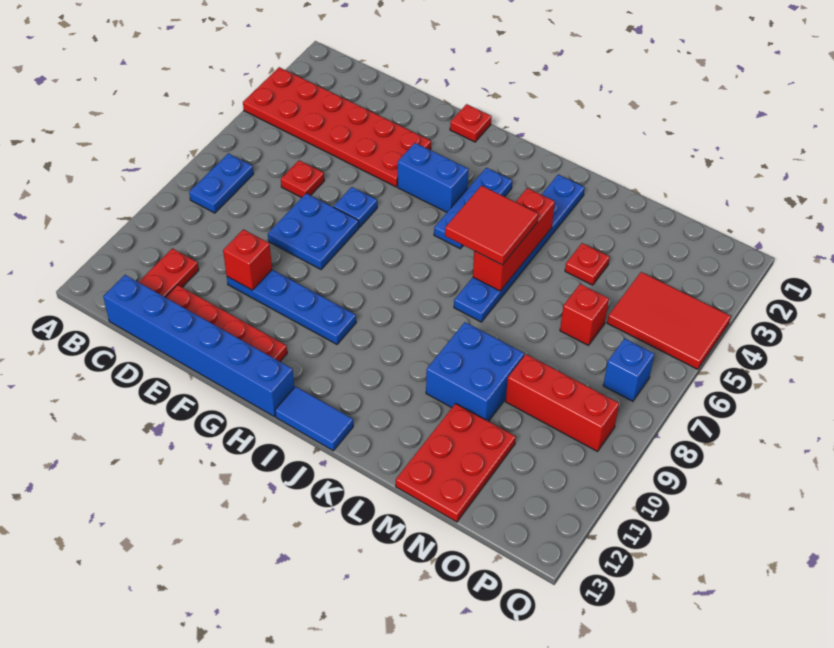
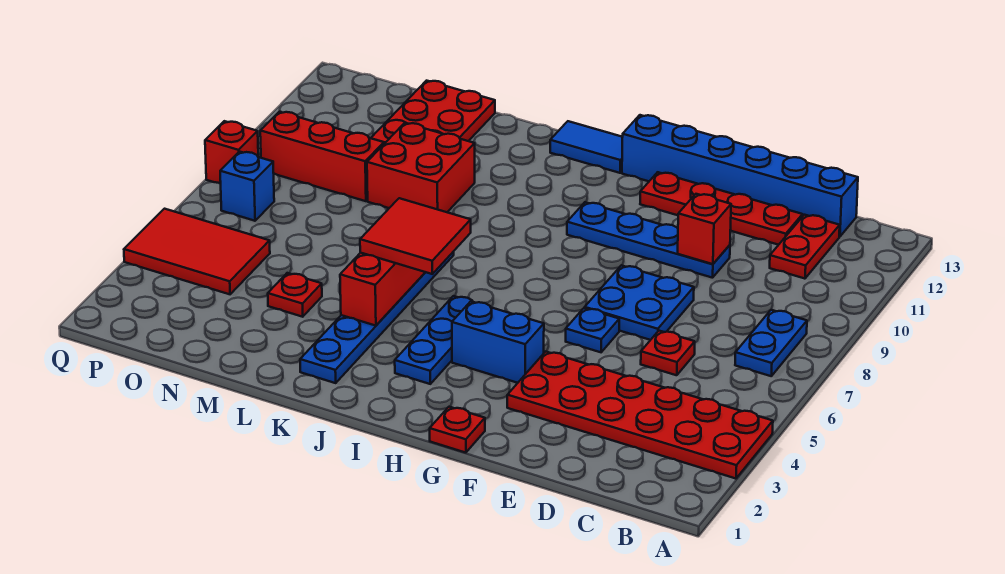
blue 2x2 brick [426,322,524,421] -> red 2x2 brick [367,123,475,212]
red 1x1 brick [560,284,609,345] -> red 1x1 brick moved to [205,121,258,184]

